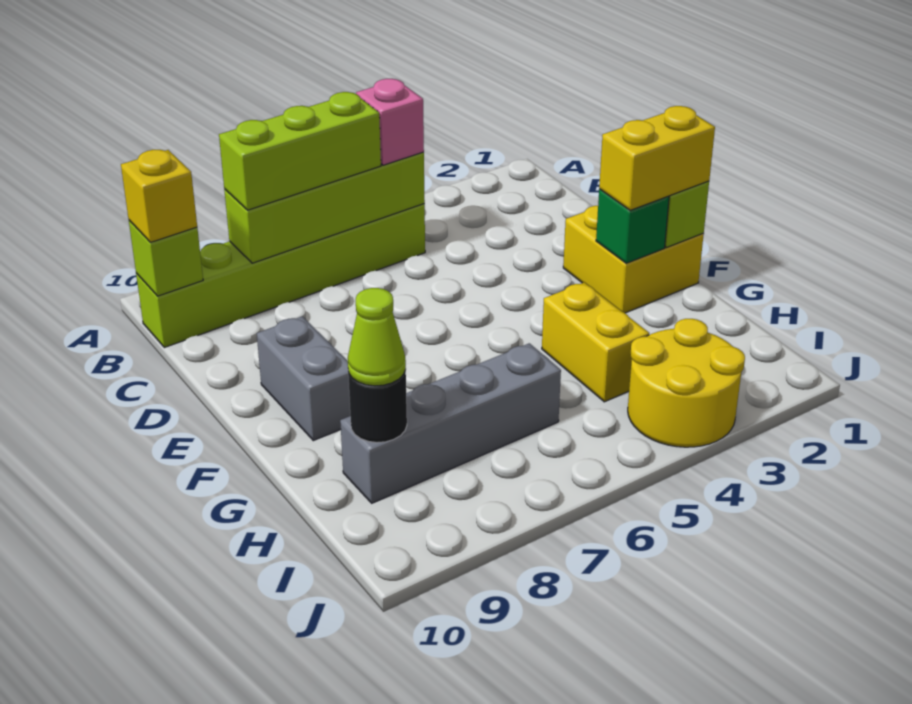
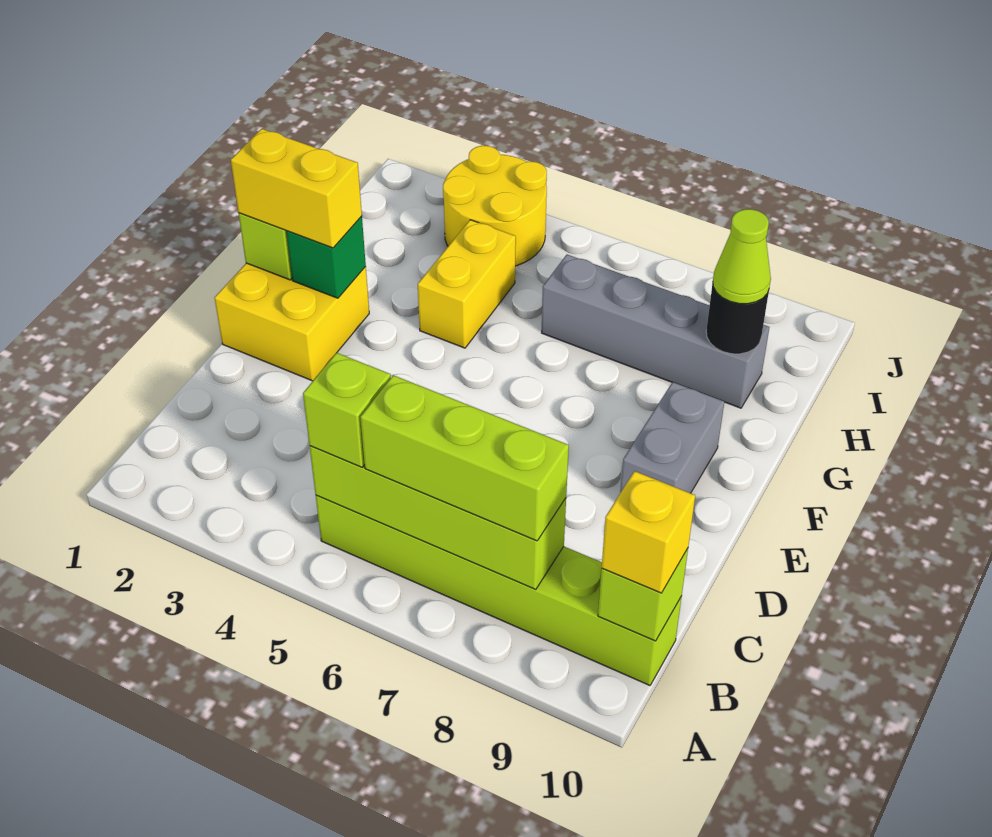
pink 1x1 brick [356,79,424,165] -> lime 1x1 brick [303,353,391,467]

